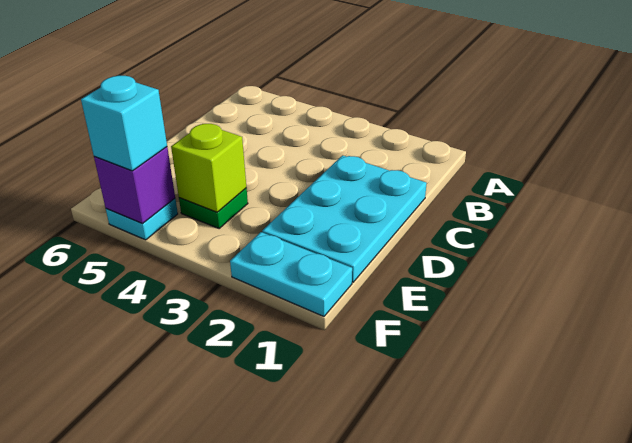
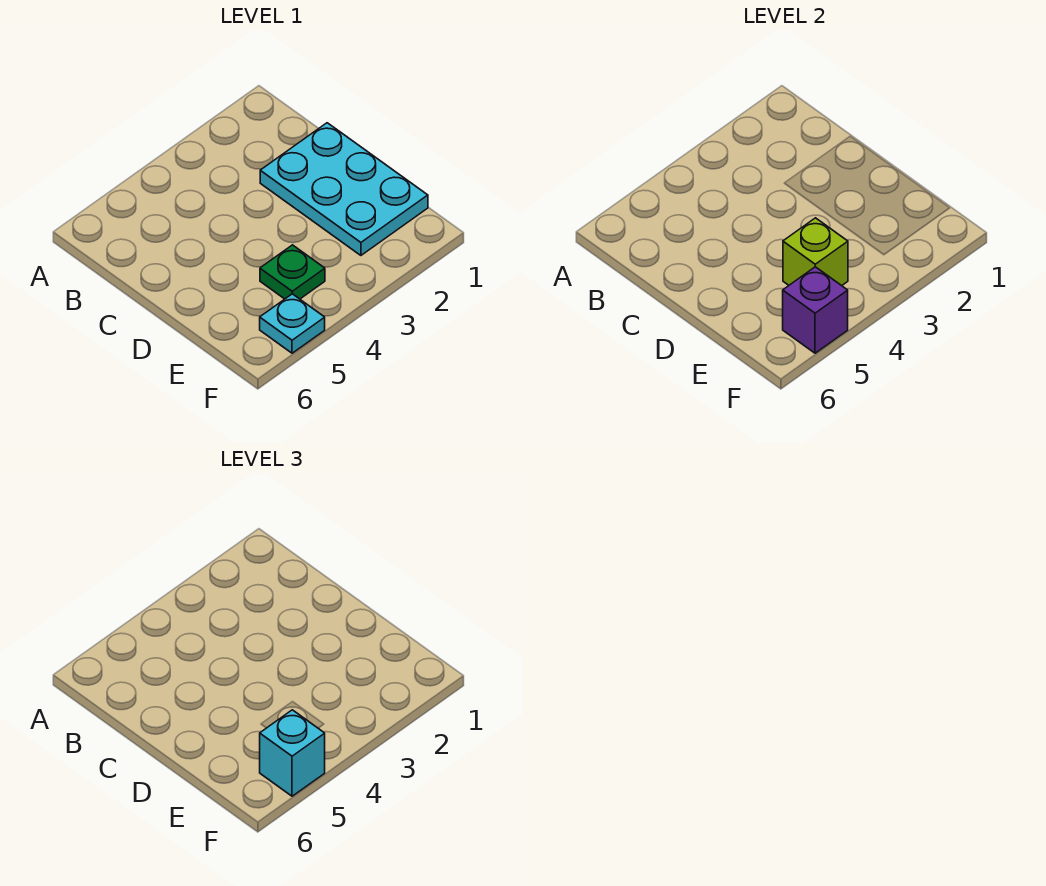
cyan 1x2 plate [230,232,352,317] -> none

